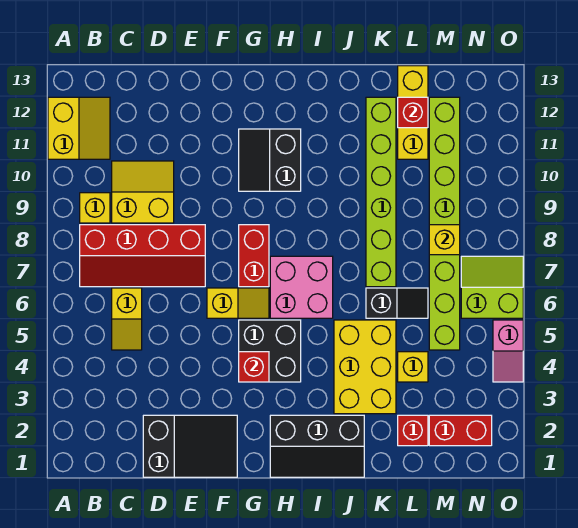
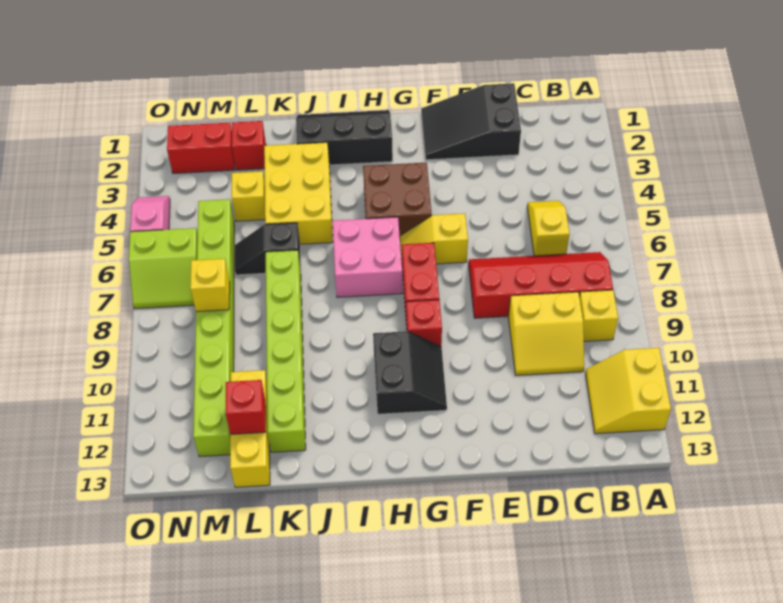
black 2x2 brick [239,320,301,382] -> brown 2x2 brick [363,163,432,236]
red 1x1 brick [239,352,269,382] -> red 1x1 brick moved to [406,300,442,347]

